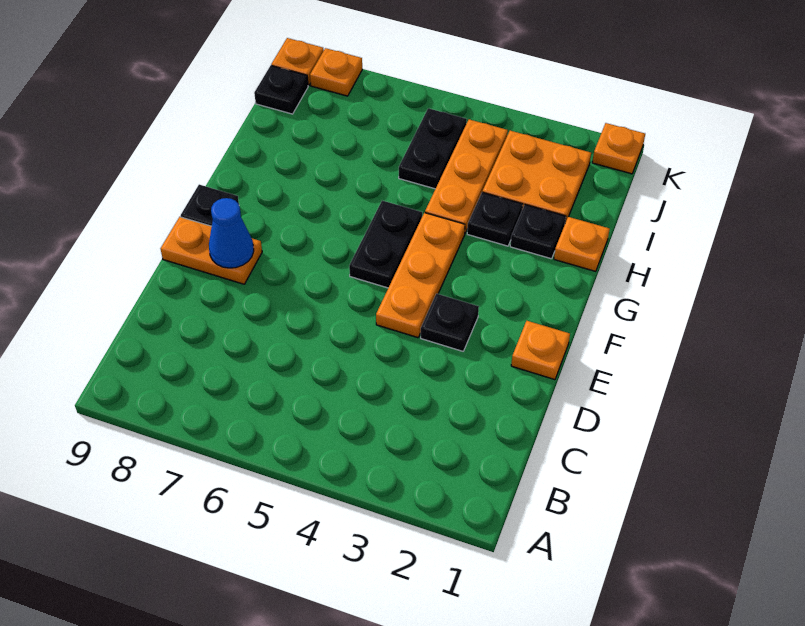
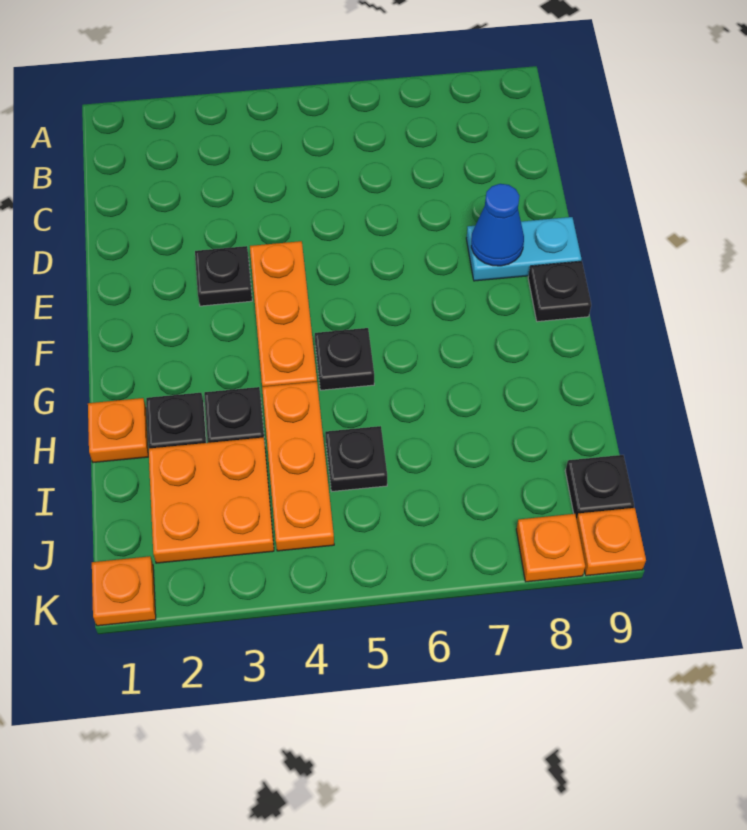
orange 1x1 plate [511,321,570,380] -> none
orange 1x2 plate [161,217,262,284] -> cyan 1x2 plate [466,217,581,281]
black 1x2 plate [349,201,422,288] -> black 1x1 plate [315,328,374,390]
black 1x2 plate [399,108,467,189] -> black 1x1 plate [325,426,387,491]

